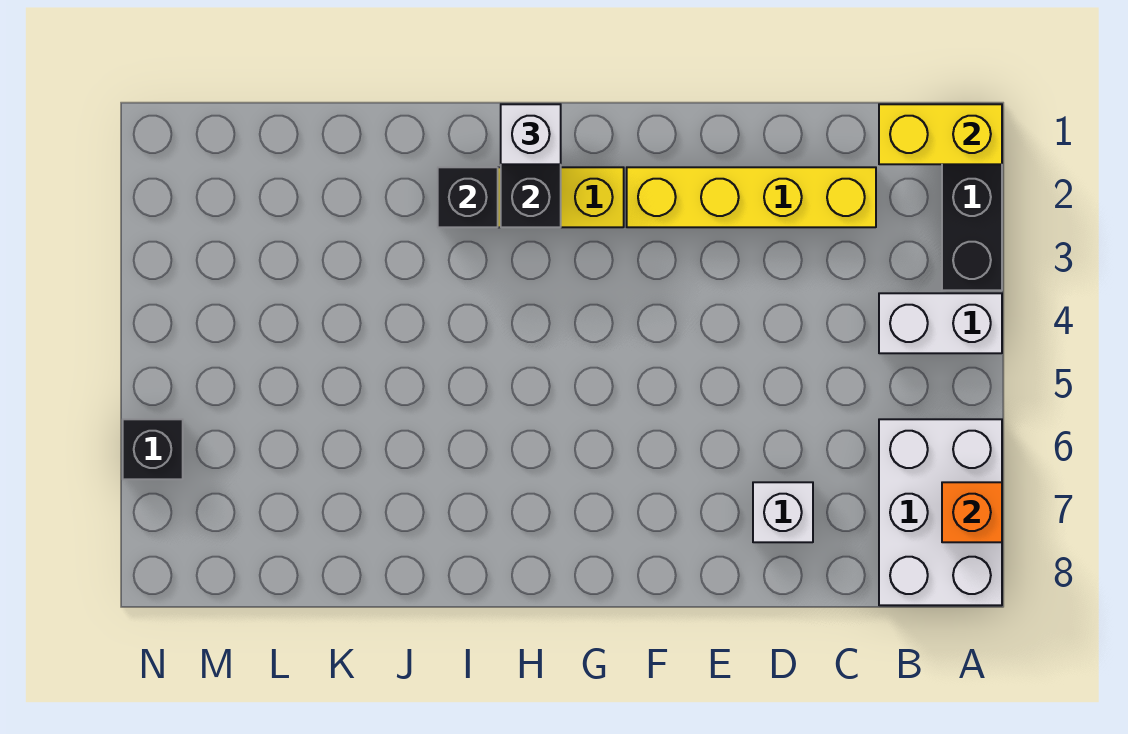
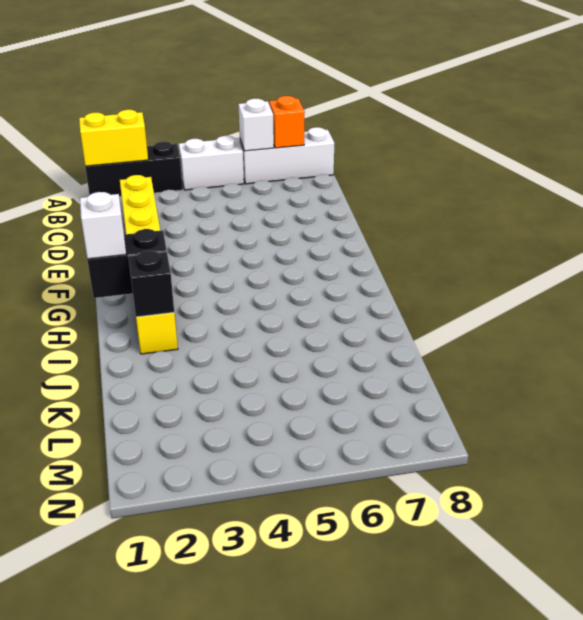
yellow 1x2 brick [879,104,1002,164] -> yellow 1x2 brick turned to [79,110,148,166]
white 1x2 brick [879,293,1002,353] -> white 1x2 brick turned to [179,136,244,190]
white 2x3 brick [879,419,1002,605] -> white 1x3 brick [240,127,334,184]
white 1x1 brick [753,482,813,542] -> white 1x1 brick moved to [238,99,274,151]
black 1x1 brick [123,419,183,479] -> none

